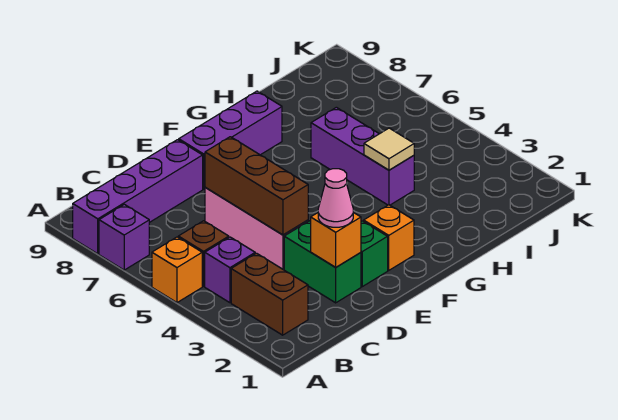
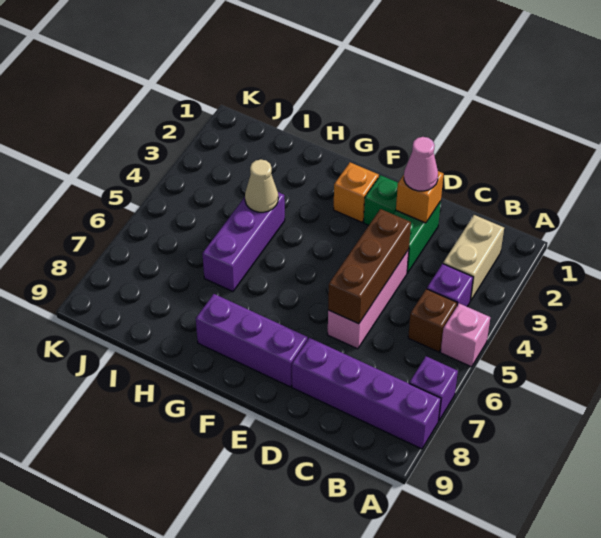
orange 1x1 brick [152,237,202,303] -> pink 1x1 brick [441,303,490,367]
brown 1x2 brick [231,253,308,335] -> tan 1x2 brick [443,215,504,301]
tan 1x1 tile [364,128,414,170] -> tan 1x1 cone [245,159,278,212]

